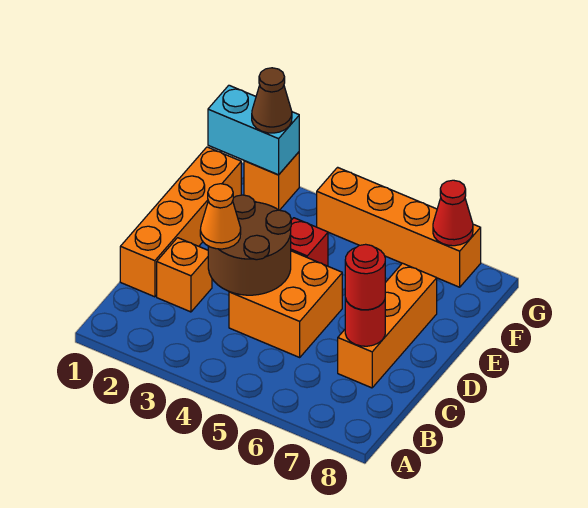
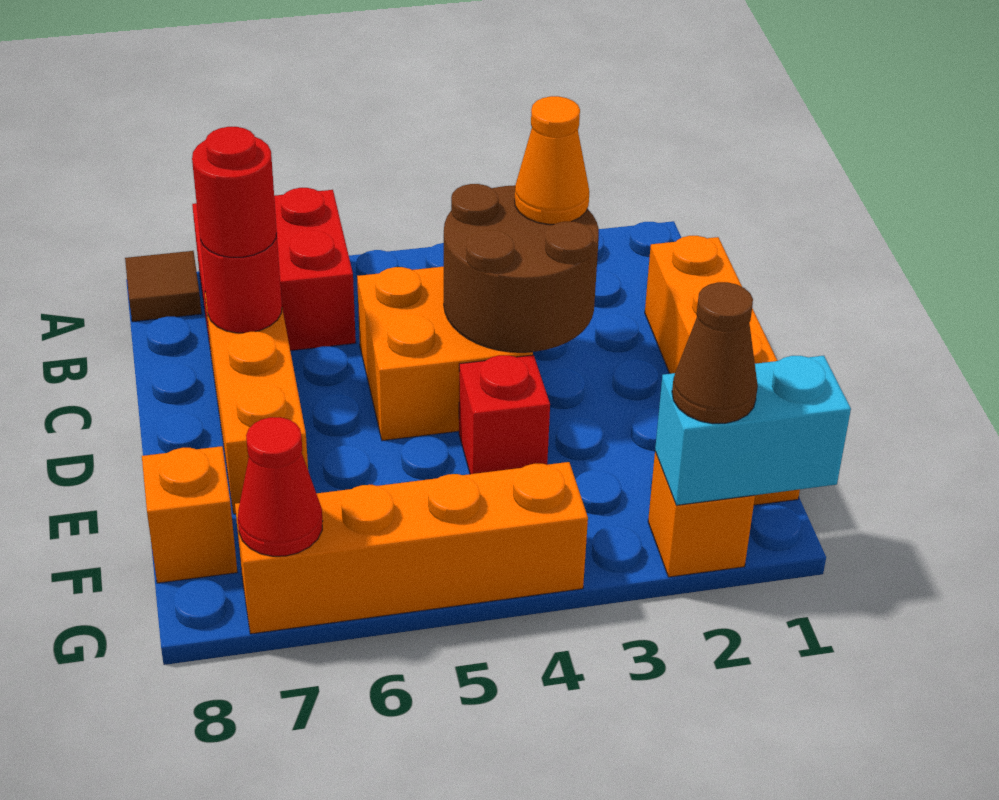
none -> red 2x2 brick [192,188,356,351]
none -> brown 1x1 tile [125,251,202,322]
orange 1x1 brick [157,238,212,312] -> orange 1x1 brick moved to [142,446,237,583]

